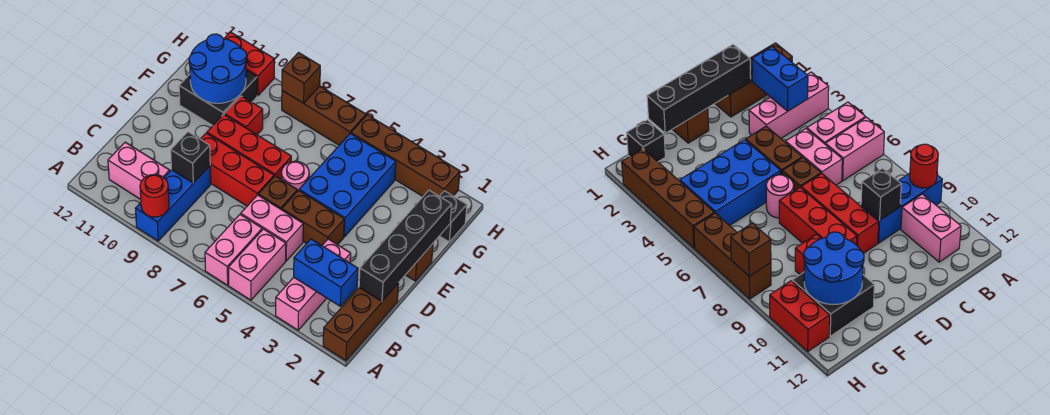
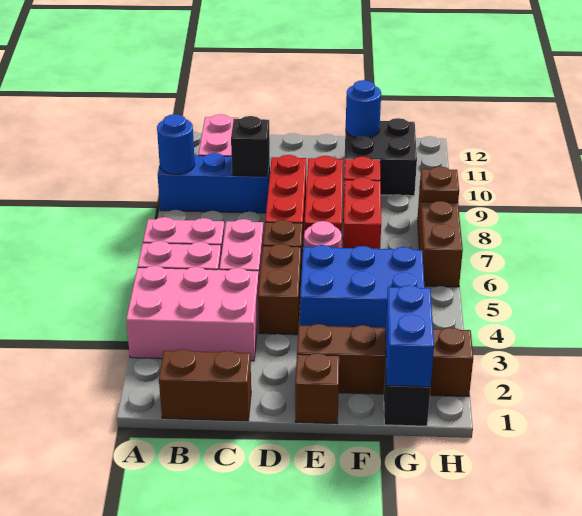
brown 1x3 brick [323,283,399,361] -> brown 1x2 brick [159,349,251,421]
pink 1x3 brick [276,239,351,330] -> pink 2x3 brick [126,266,259,361]
red 1x1 round brick [140,174,169,217] -> blue 1x1 round brick [157,114,195,174]
blue 1x2 brick [294,239,358,306] -> blue 1x2 brick moved to [386,285,434,387]
black 1x4 brick [359,190,452,301] -> none
blue 2x2 round brick [189,34,247,103] -> blue 1x1 round brick [346,80,381,138]
brown 1x4 brick [351,115,460,196] -> brown 1x4 brick turned to [297,324,473,397]
brown 1x1 brick [282,53,320,103] -> brown 1x1 plate [420,166,459,203]
red 1x2 brick [224,32,274,95] -> red 1x2 brick moved to [343,177,381,249]

